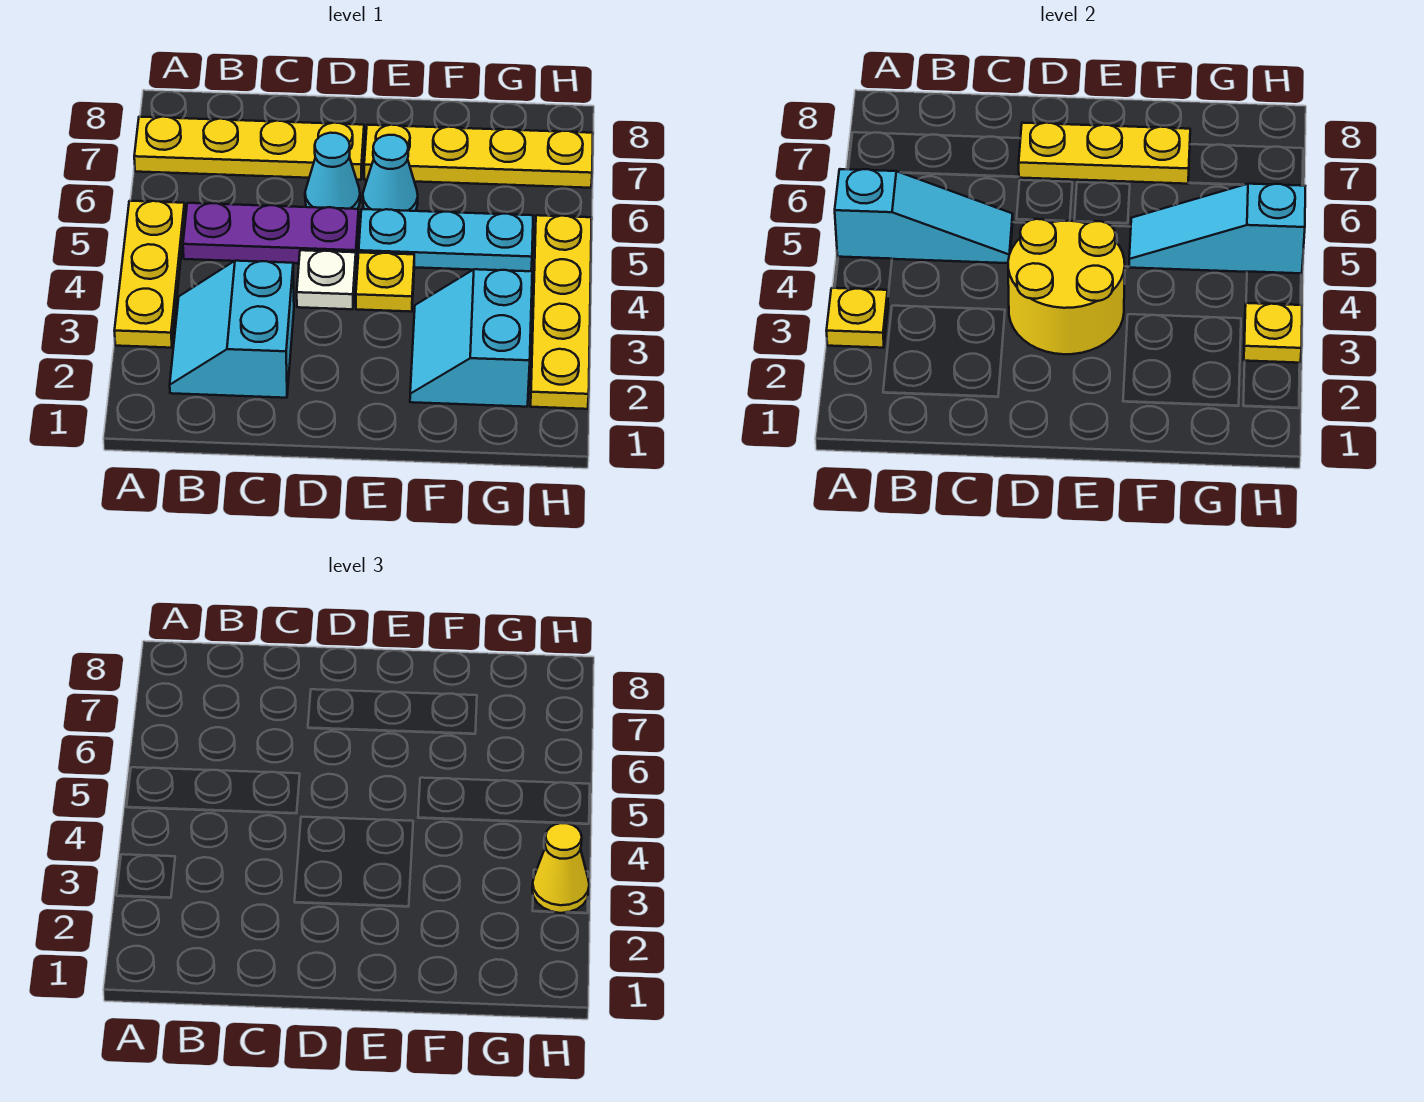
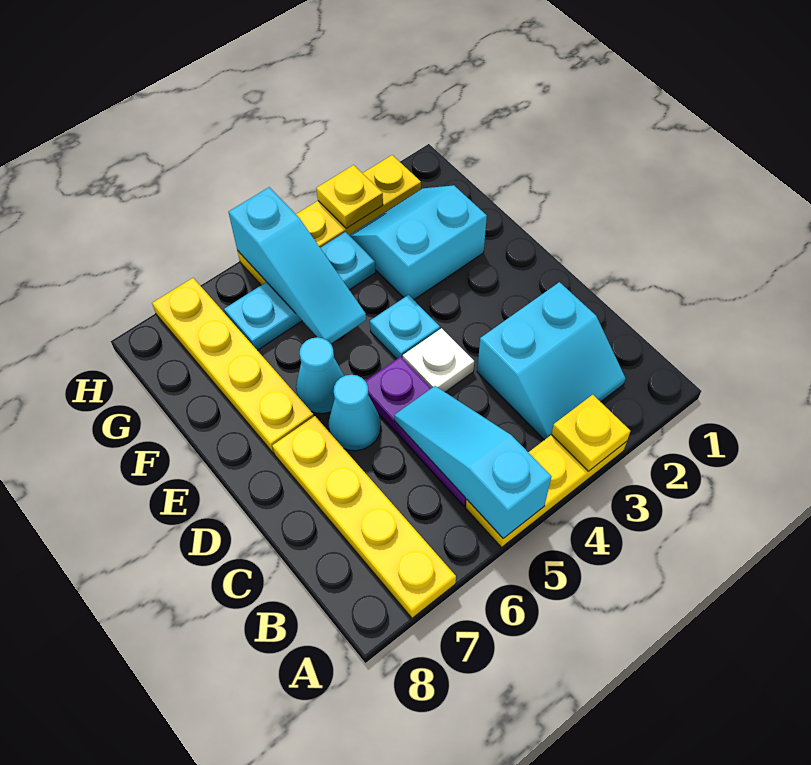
yellow 2x2 round brick [1008,219,1125,354] -> none
yellow 1x3 plate [1019,123,1190,184] -> none
yellow 1x1 plate [356,252,414,312] -> cyan 1x1 plate [370,295,440,359]
cyan 1x3 plate [359,209,533,271] -> cyan 1x3 plate turned to [224,232,376,350]
cyan 2x2 slope [410,269,532,407] -> cyan 2x2 slope turned to [349,185,487,300]
yellow 1x1 cone [532,823,589,913] -> none

